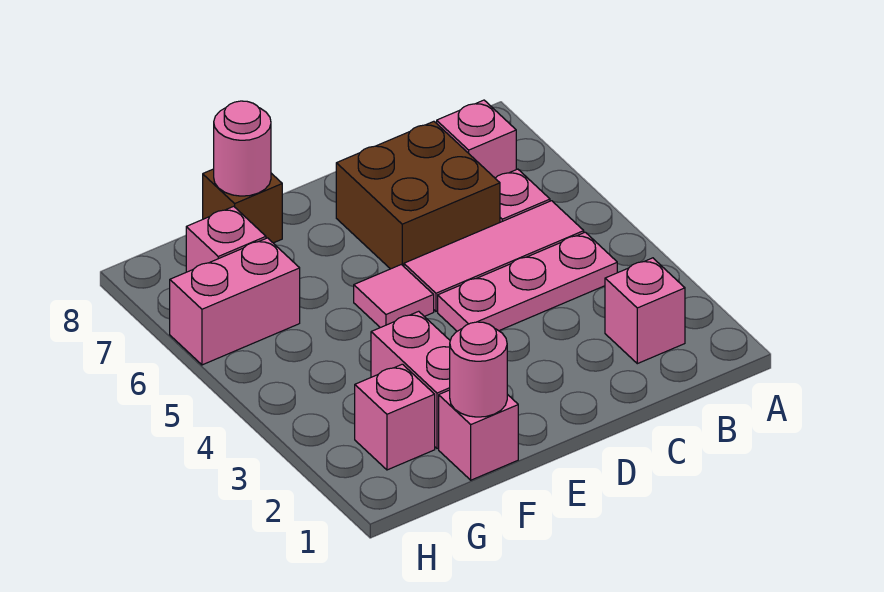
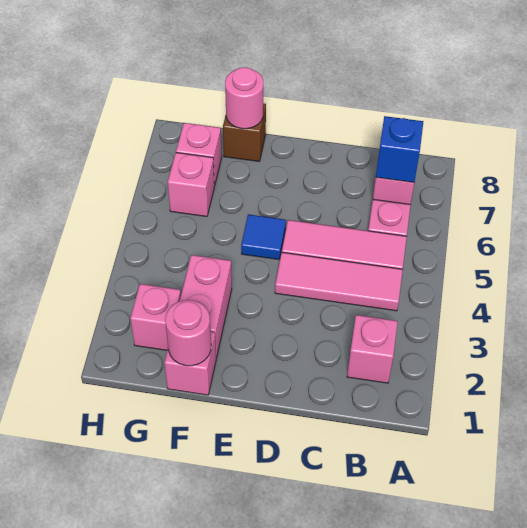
pink 1x3 plate [438,232,617,331] -> pink 1x3 tile [275,252,403,311]
none -> blue 1x1 brick [376,116,423,183]
brown 2x2 brick [336,121,500,269] -> none
pink 1x1 tile [354,265,434,328] -> blue 1x1 tile [241,215,286,260]
pink 1x2 brick [170,238,300,365] -> pink 1x1 brick [168,153,214,217]

